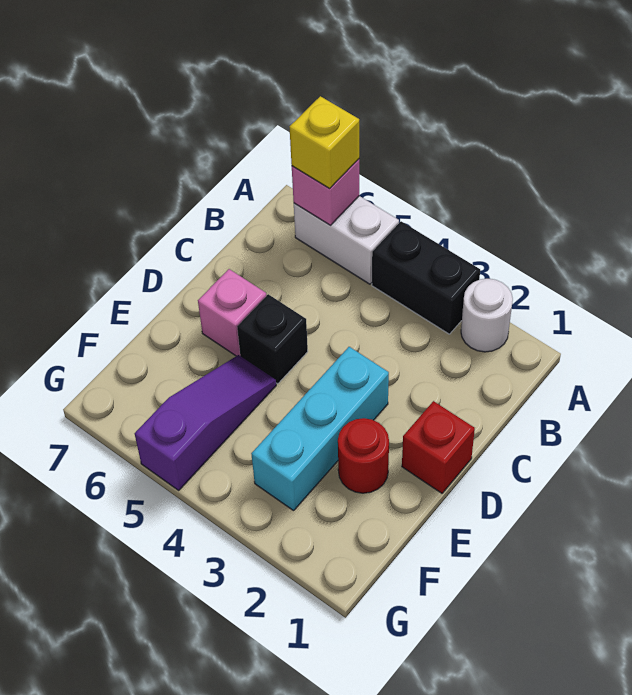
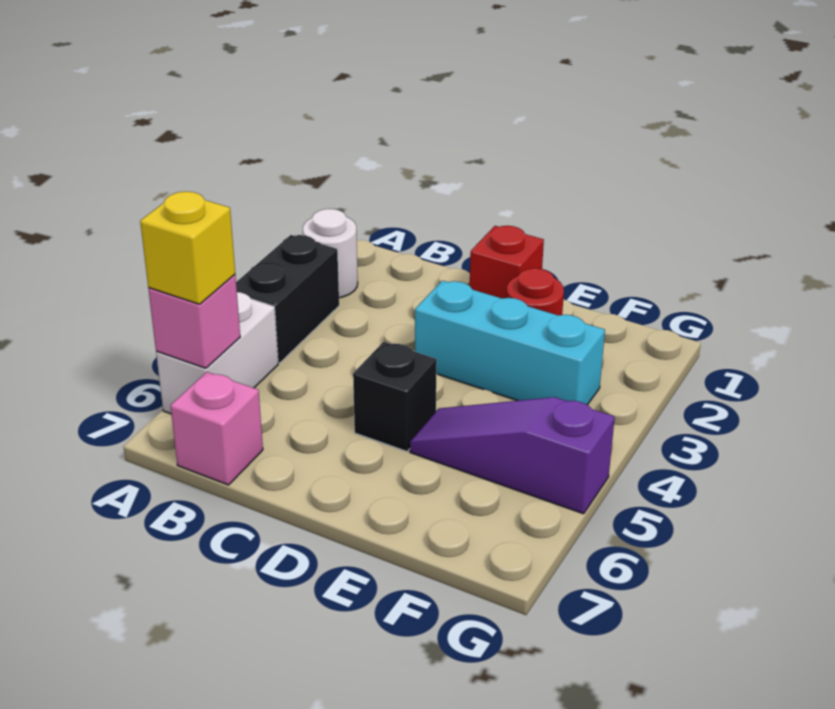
pink 1x1 brick [198,269,266,356] -> pink 1x1 brick moved to [170,372,263,485]

